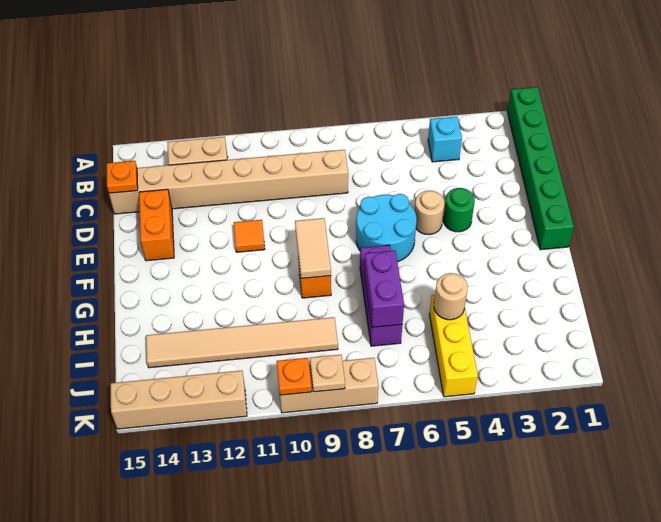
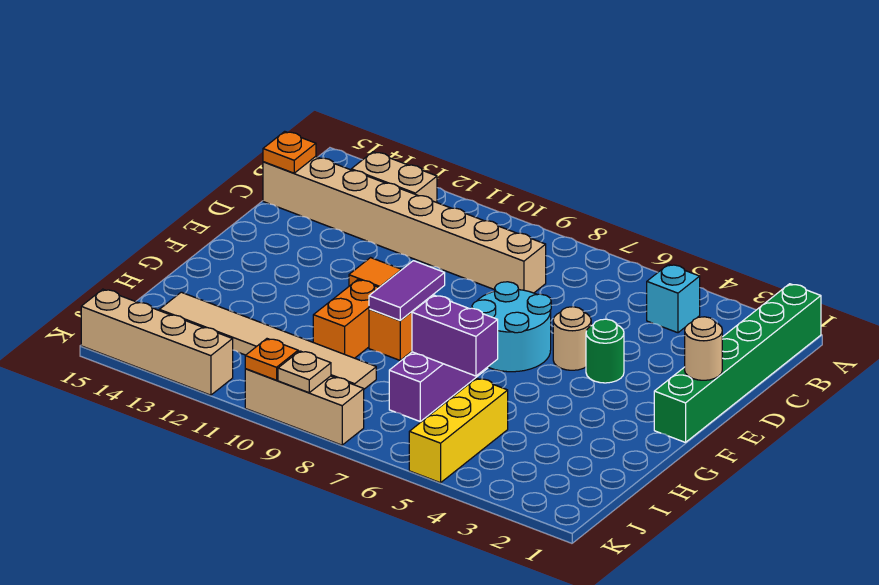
orange 1x2 brick [139,189,174,261] -> orange 1x2 brick moved to [313,280,379,358]
tan 1x2 tile [295,218,331,278] -> purple 1x2 tile [369,261,445,320]
purple 1x2 brick [364,250,404,327] -> purple 1x2 brick turned to [412,295,498,376]
tan 1x1 round brick [434,273,468,320] -> tan 1x1 round brick moved to [685,317,722,380]

